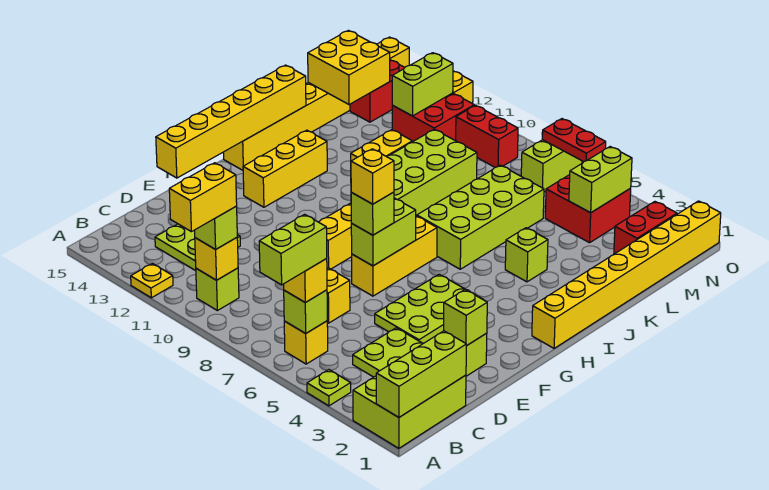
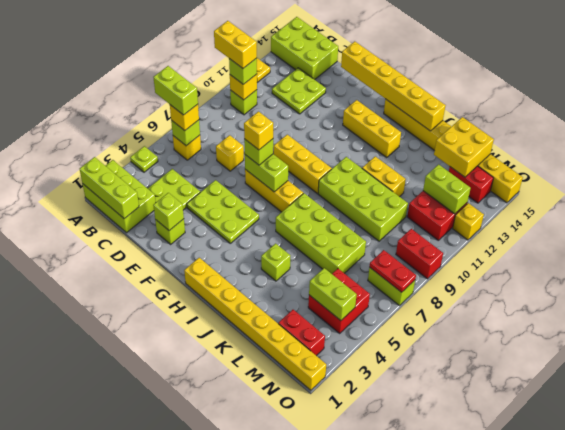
none -> lime 2x3 brick [271,17,338,80]
red 1x2 brick [456,105,518,167] -> red 1x2 brick turned to [396,229,443,279]
red 1x2 plate [542,119,606,162] -> red 1x2 plate turned to [370,250,416,292]

